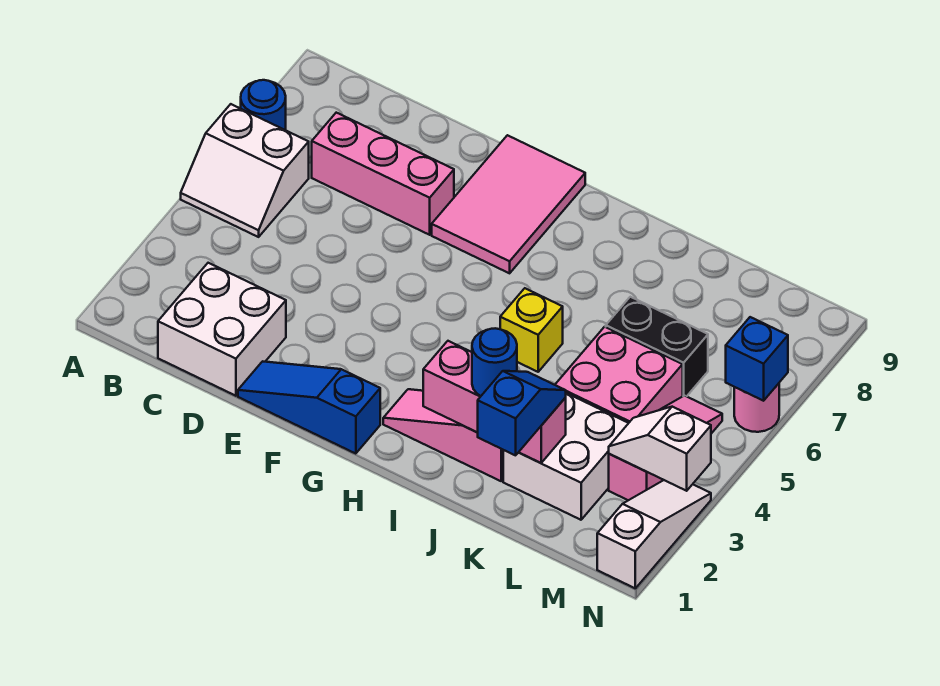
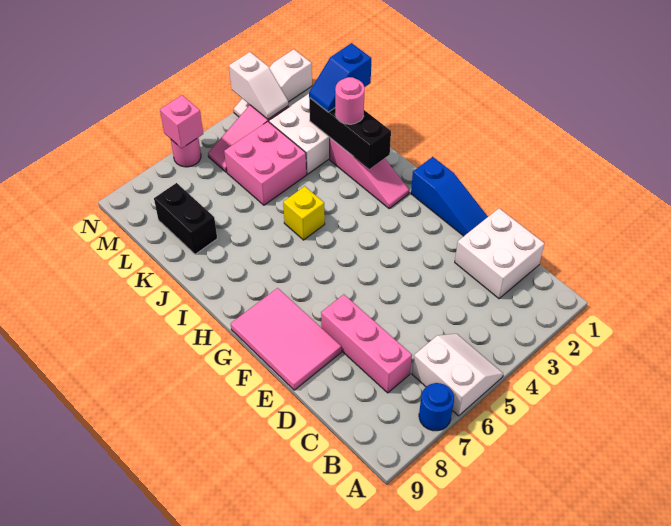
pink 2x3 tile [432,135,585,273] -> pink 2x3 tile turned to [231,288,341,390]
pink 1x3 brick [423,341,566,463] -> black 1x3 brick [309,97,391,169]
blue 1x1 round brick [472,328,517,396] -> pink 1x1 round brick [335,77,365,124]
black 1x2 brick [606,297,708,396] -> black 1x2 brick moved to [154,183,217,254]
blue 1x1 brick [726,317,788,401] -> pink 1x1 brick [160,95,203,148]

